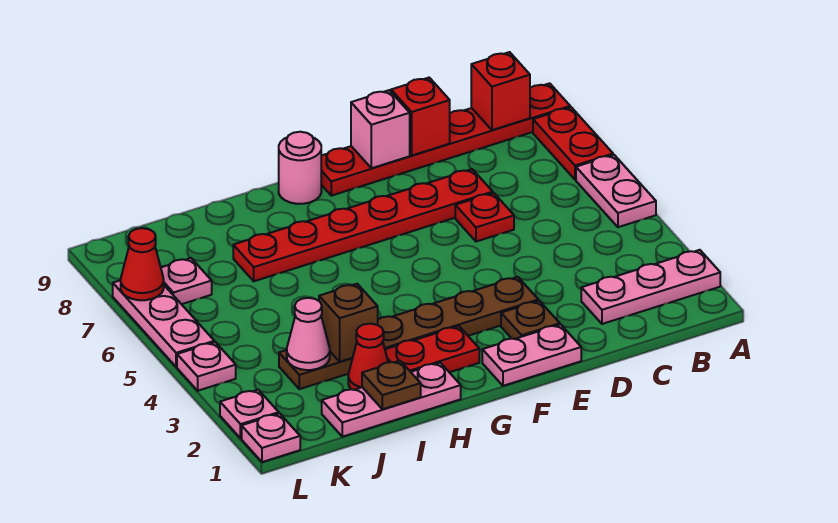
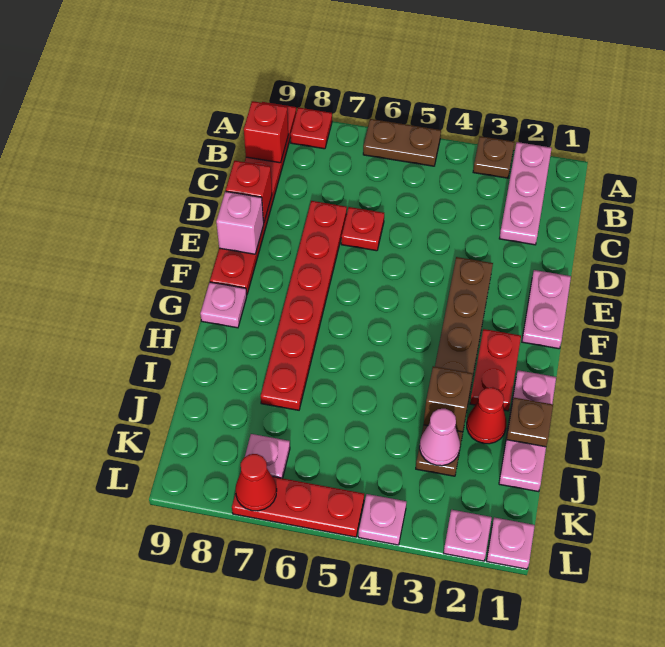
pink 1x2 plate [576,155,656,227] -> brown 1x2 plate [363,119,441,166]
red 1x2 plate [533,107,613,180] -> red 1x1 plate [290,107,332,149]
brown 1x1 plate [501,301,560,339] -> brown 1x1 plate moved to [473,136,515,178]
pink 1x1 round brick [279,132,321,204] -> pink 1x1 plate [200,282,247,328]
pink 1x3 plate [113,280,214,367] -> red 1x3 plate [232,477,364,537]

